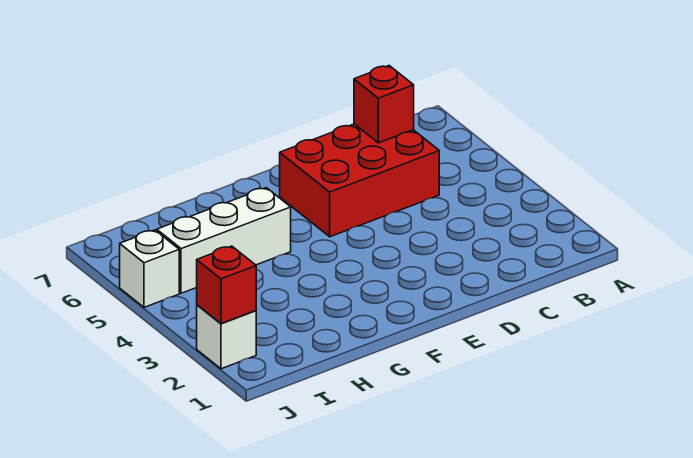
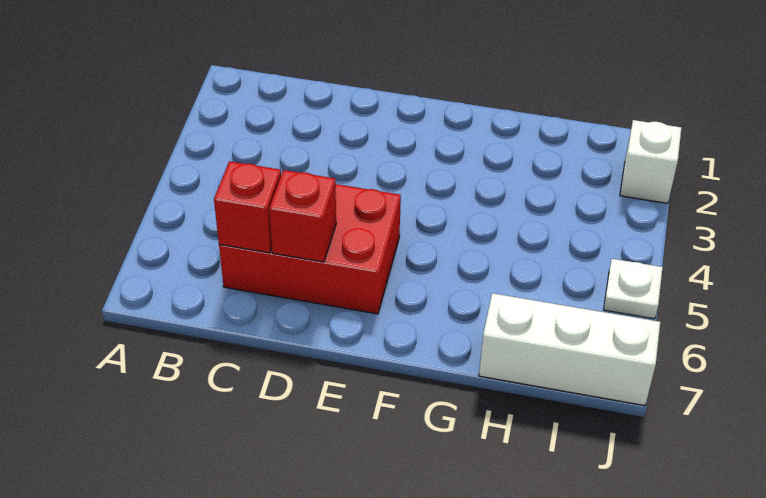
white 1x3 brick [157,188,291,293] -> white 1x3 brick moved to [479,293,660,406]
red 1x1 brick [197,246,256,324] -> red 1x1 brick moved to [269,170,336,262]
white 1x1 brick [120,230,179,307] -> white 1x1 plate [604,259,663,319]

